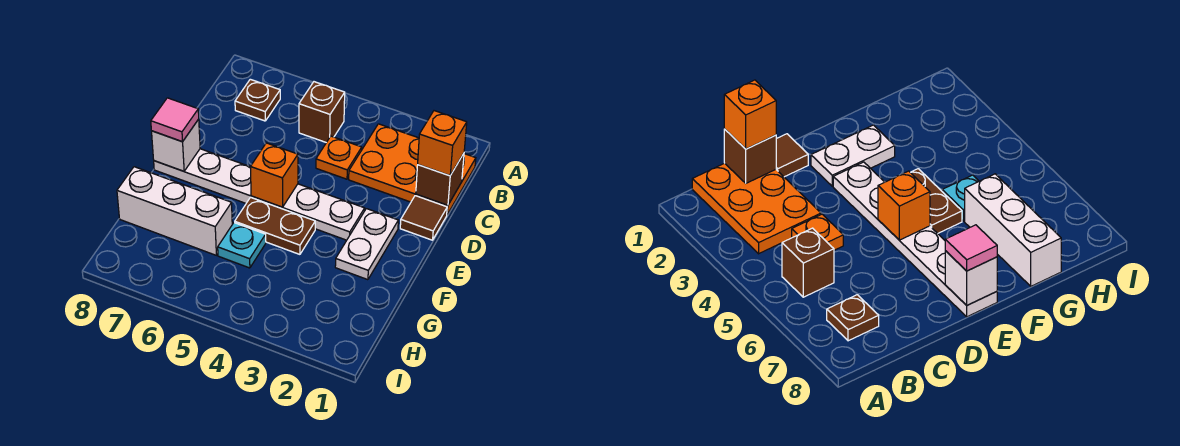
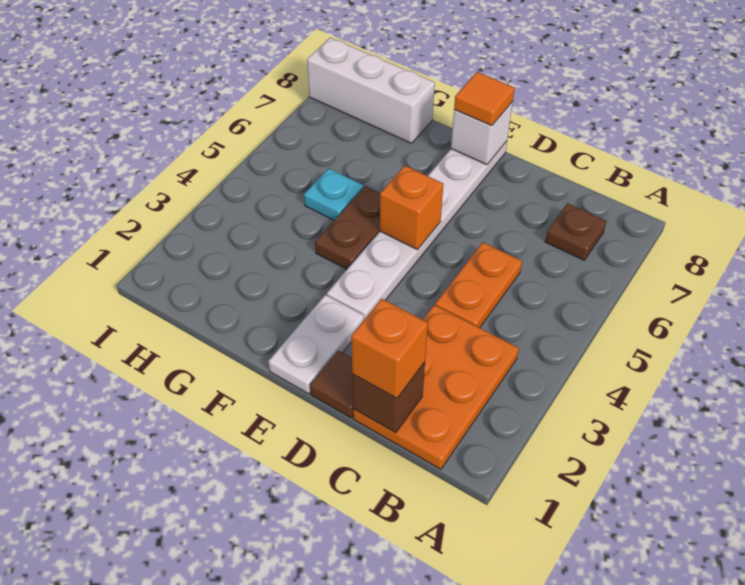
brown 1x1 brick [299,82,345,142] -> none
orange 1x1 plate [316,136,362,179] -> orange 1x2 plate [435,242,522,328]
white 1x2 plate [335,209,398,280] -> white 1x2 plate turned to [268,295,364,394]
pink 1x1 tile [151,98,199,142] -> orange 1x1 tile [454,72,515,126]
white 1x3 brick [117,167,232,255] -> white 1x3 brick turned to [307,38,435,143]

